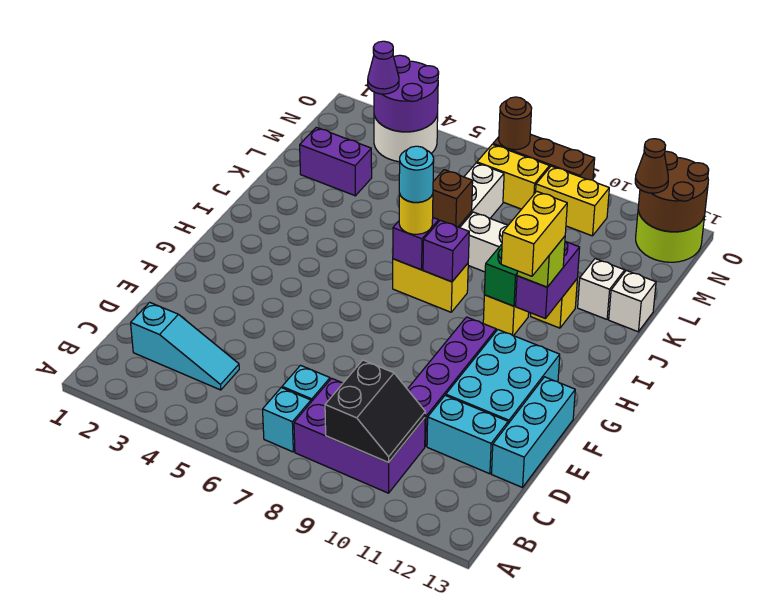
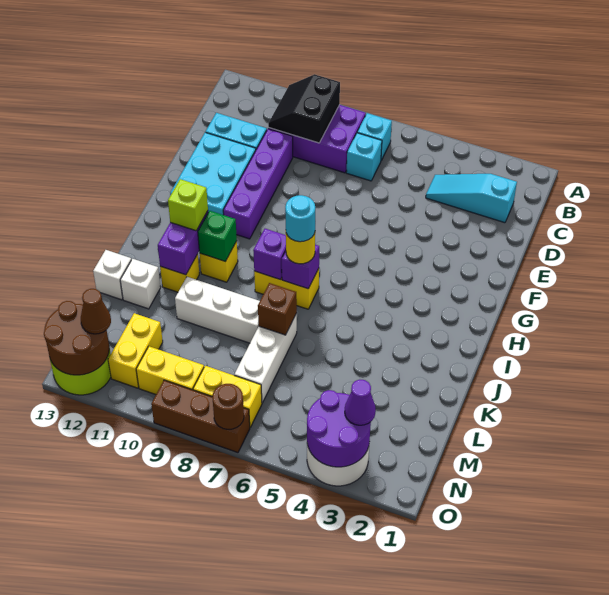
cyan 1x3 brick [492,377,575,488] -> none
yellow 1x2 brick [501,191,567,276] -> yellow 1x2 brick moved to [108,313,163,388]
purple 1x2 brick [300,127,372,196] -> none

